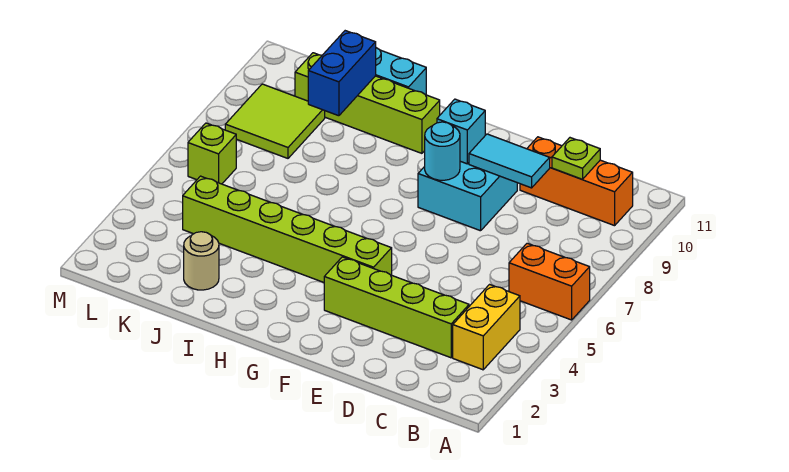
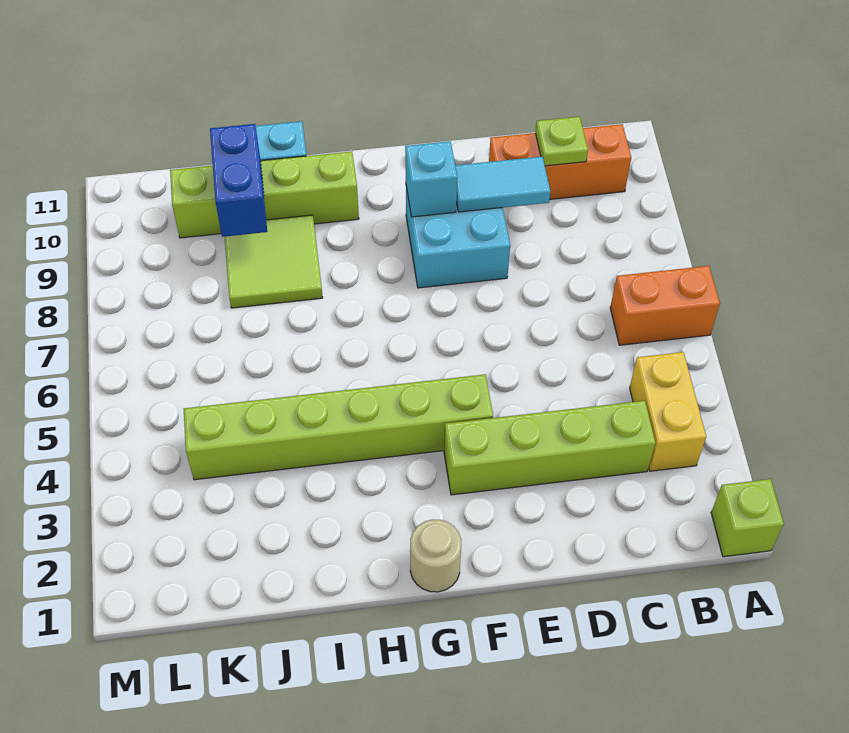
cyan 1x1 round brick [425,122,460,180] -> none
tan 1x1 round brick [184,232,219,290] -> tan 1x1 round brick moved to [410,520,461,592]
lime 2x2 tile [225,84,325,158] -> lime 2x2 tile moved to [225,215,323,308]
lime 1x1 brick [188,123,236,184] -> lime 1x1 brick moved to [711,479,784,557]

